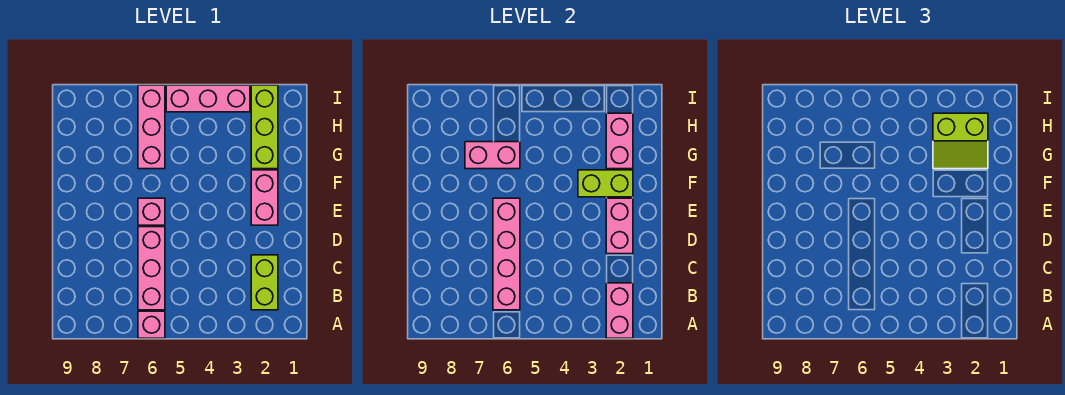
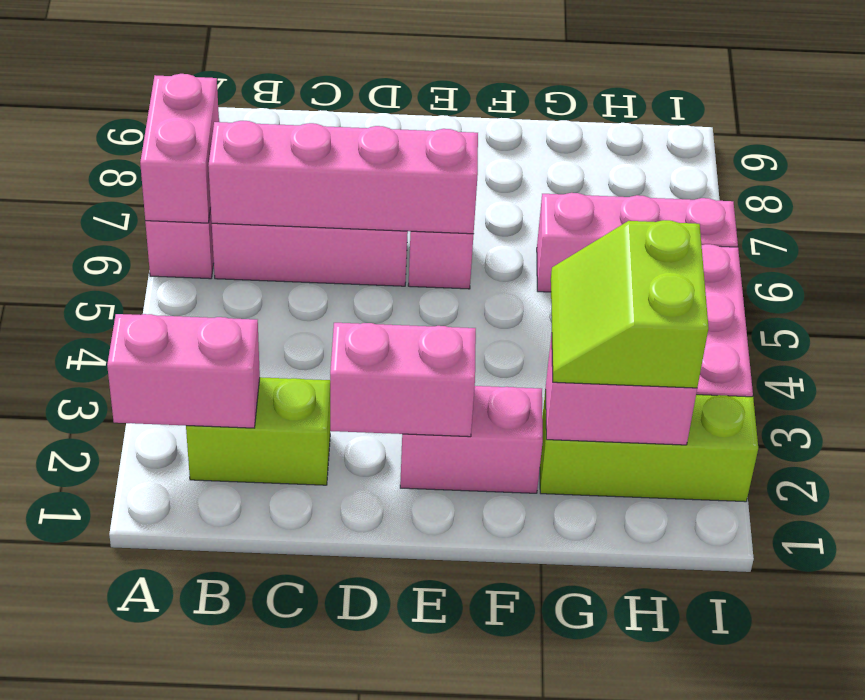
lime 1x2 brick [578,170,633,197] -> none
pink 1x2 brick [465,142,520,169] -> pink 1x2 brick moved to [140,74,219,223]

